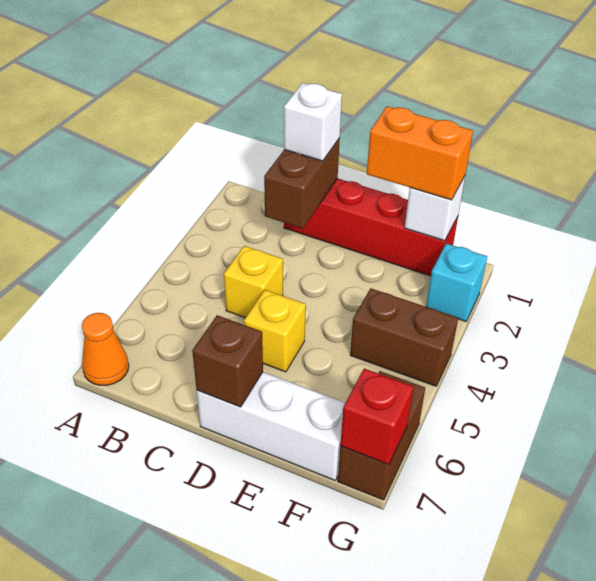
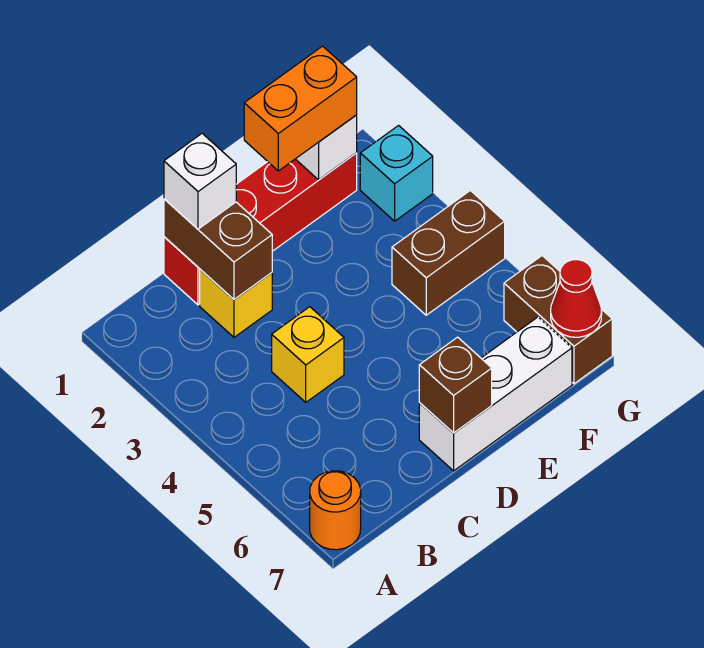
orange 1x1 cone [82,313,129,385] -> orange 1x1 round brick [310,471,361,550]
yellow 1x1 brick [244,290,306,372] -> yellow 1x1 brick moved to [200,269,272,337]
red 1x1 brick [340,369,414,465] -> red 1x1 cone [551,260,602,337]

